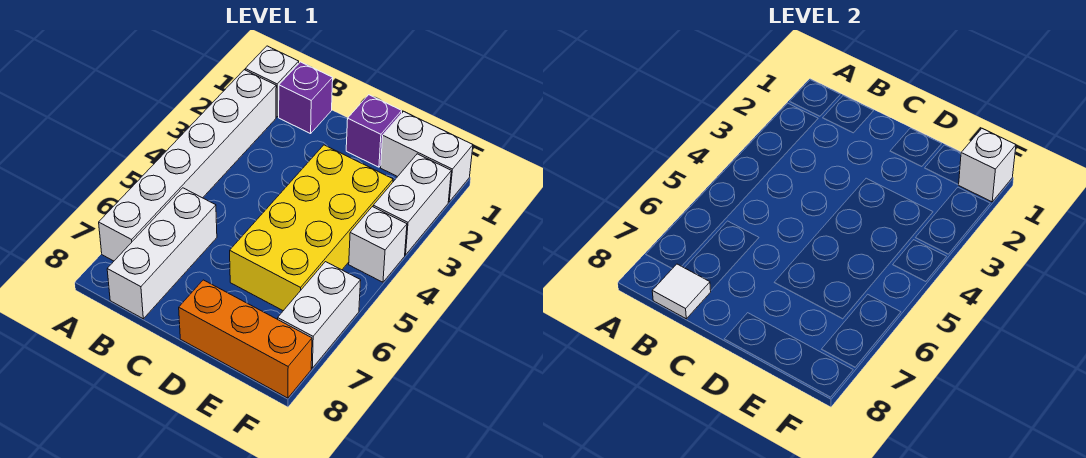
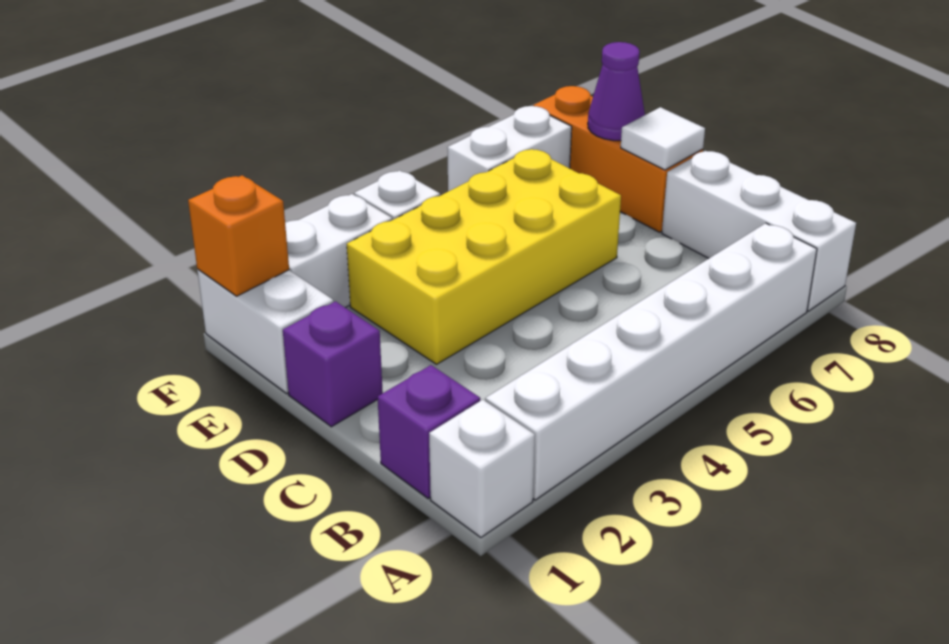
white 1x3 brick [107,188,217,319] -> white 1x3 brick turned to [662,151,856,311]
white 1x1 tile [652,264,711,319] -> white 1x1 tile moved to [621,107,705,170]
none -> purple 1x1 cone [588,42,645,141]
white 1x1 brick [959,129,1016,202] -> orange 1x1 brick [188,175,289,296]

